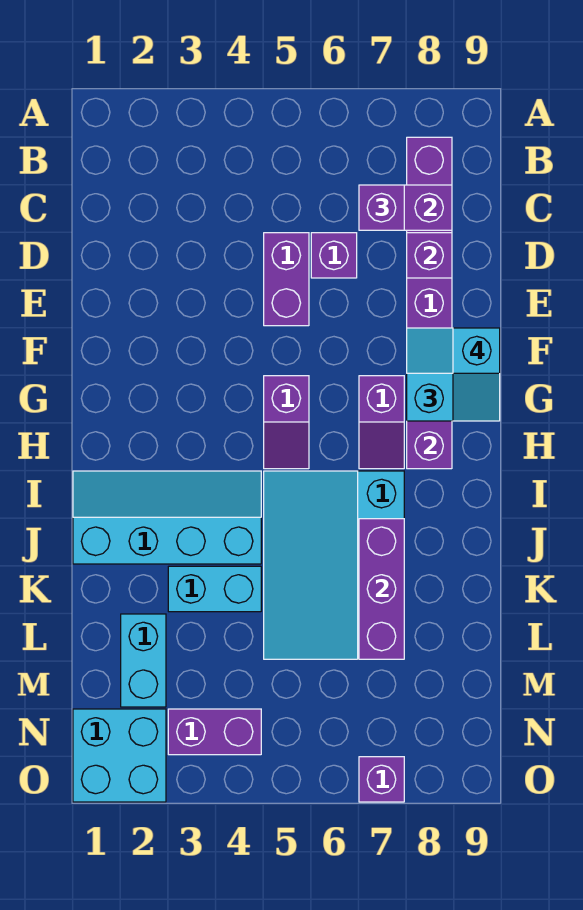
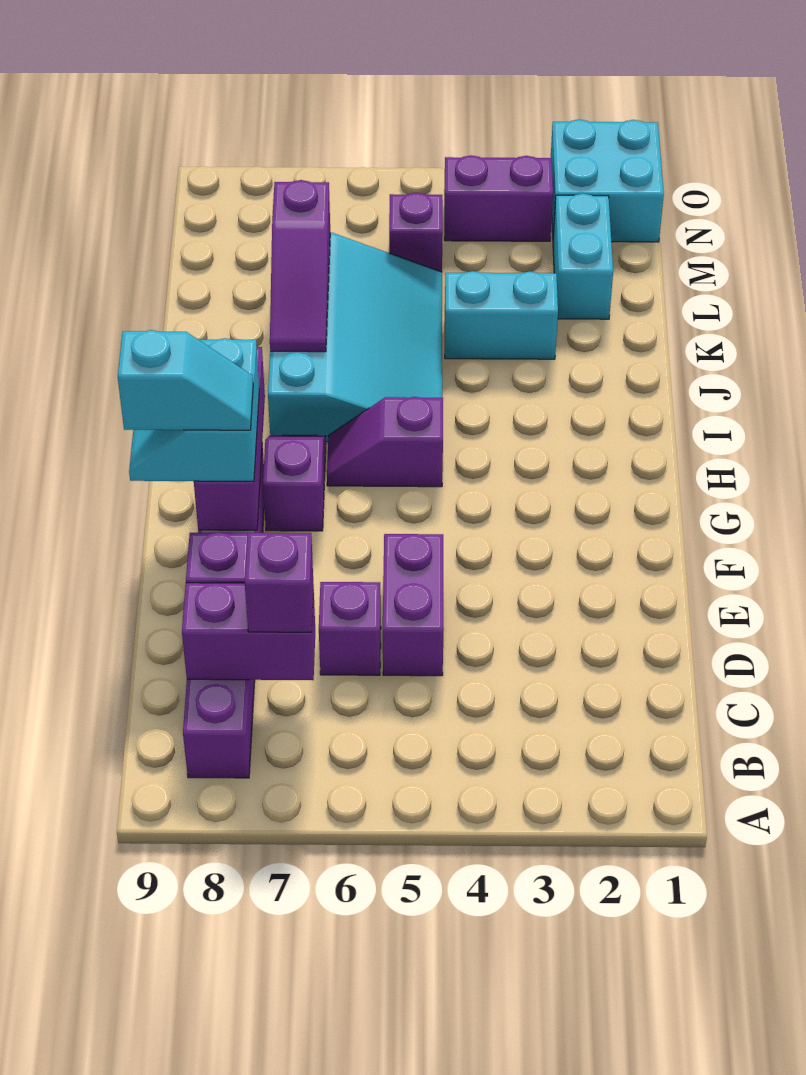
purple 1x2 slope [264,376,309,469] -> purple 1x2 slope turned to [327,397,443,487]
cyan 2x4 slope [73,471,261,564] -> none
purple 1x3 brick [359,519,404,659] -> purple 1x3 slope [270,180,330,352]
purple 1x1 brick [359,757,404,802] -> purple 1x1 brick moved to [389,193,443,272]

